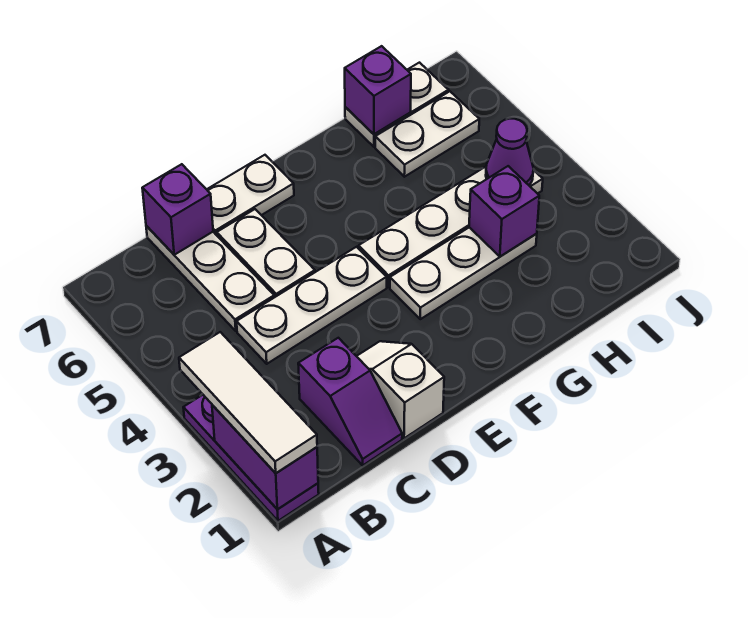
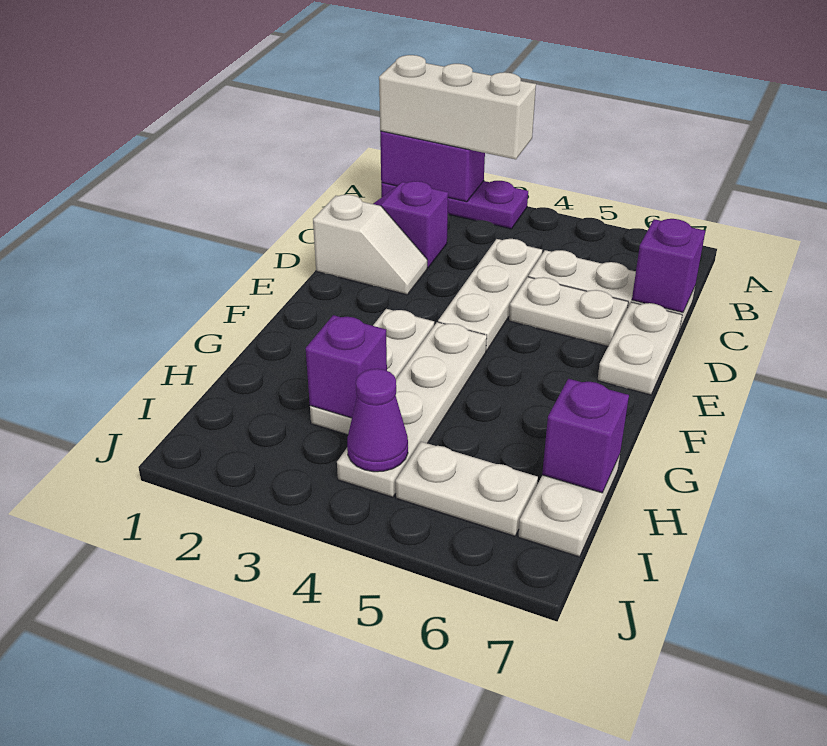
white 1x3 tile [179,332,317,473] -> white 1x3 brick [379,55,536,159]
white 1x2 plate [375,91,479,177] -> white 1x2 plate turned to [396,442,538,536]

